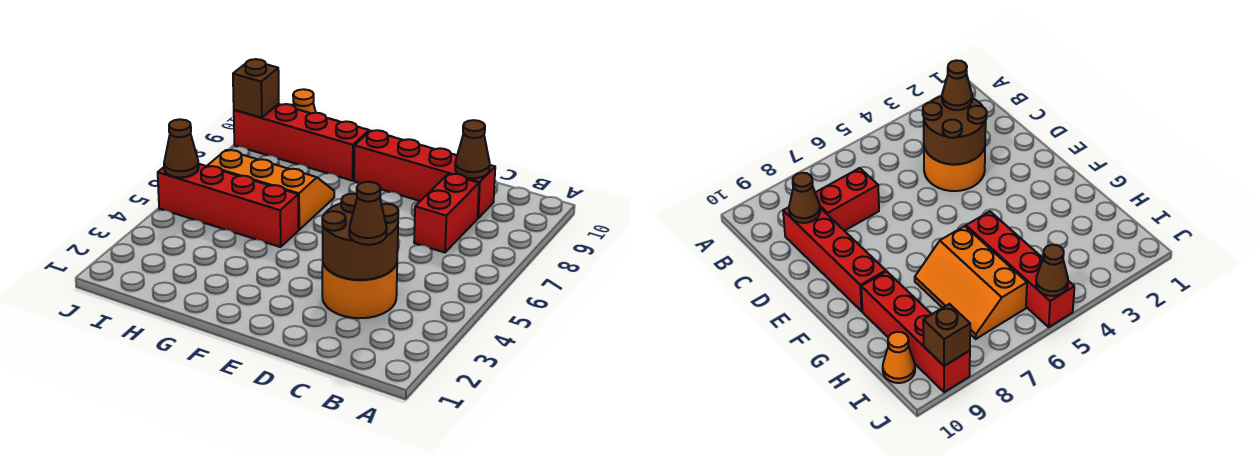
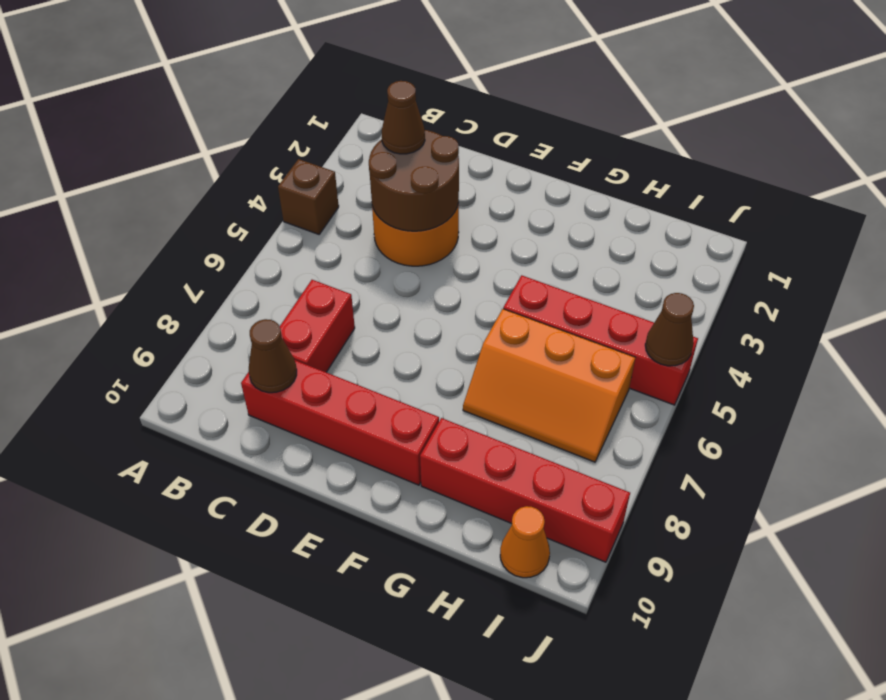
brown 1x1 brick [233,59,279,118] -> brown 1x1 brick moved to [278,159,339,234]

